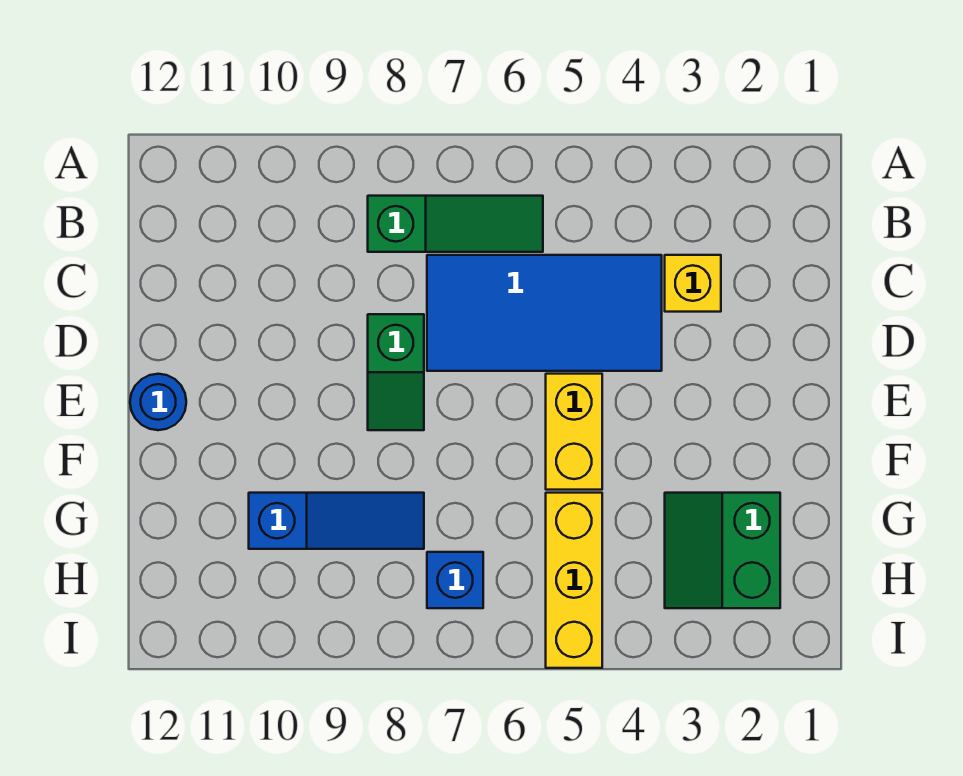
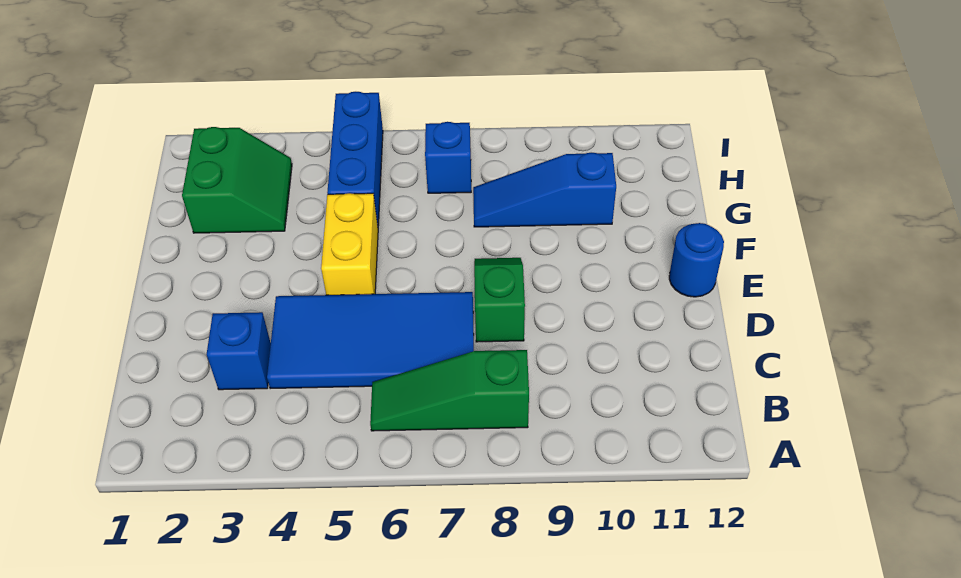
yellow 1x1 brick [665,255,721,312] -> blue 1x1 brick [207,312,271,390]
yellow 1x3 brick [546,493,602,668] -> blue 1x3 brick [327,92,383,226]

